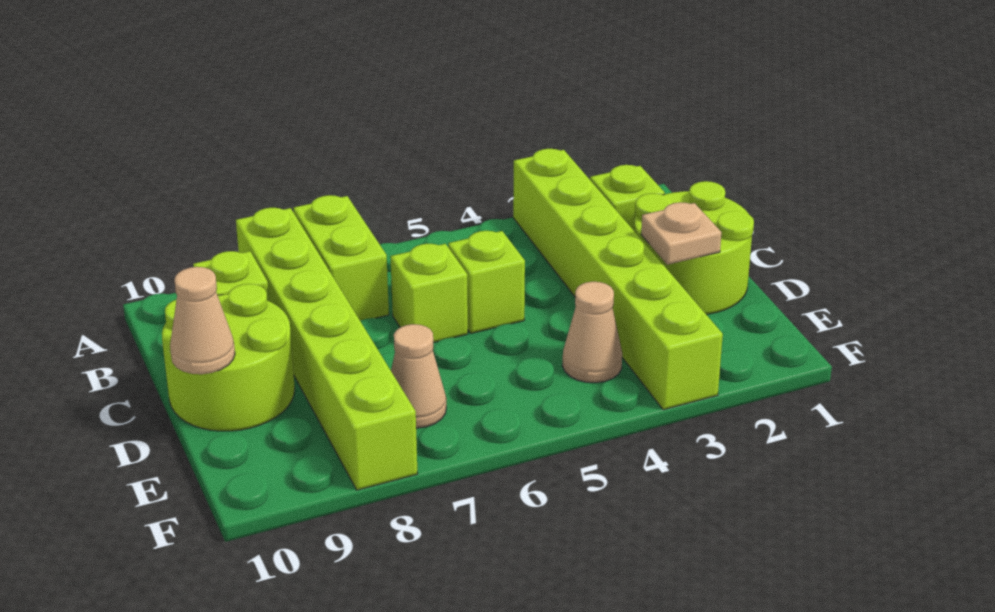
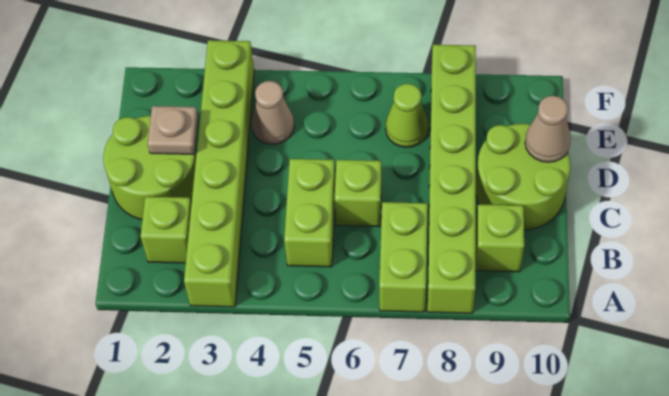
lime 1x1 brick [448,231,525,333] -> lime 1x2 brick [284,159,335,267]
tan 1x1 cone [391,324,446,428] -> lime 1x1 cone [386,84,428,147]

